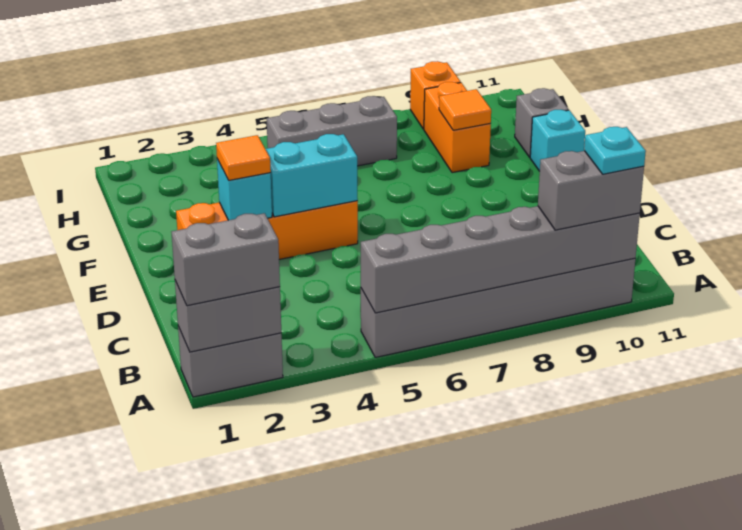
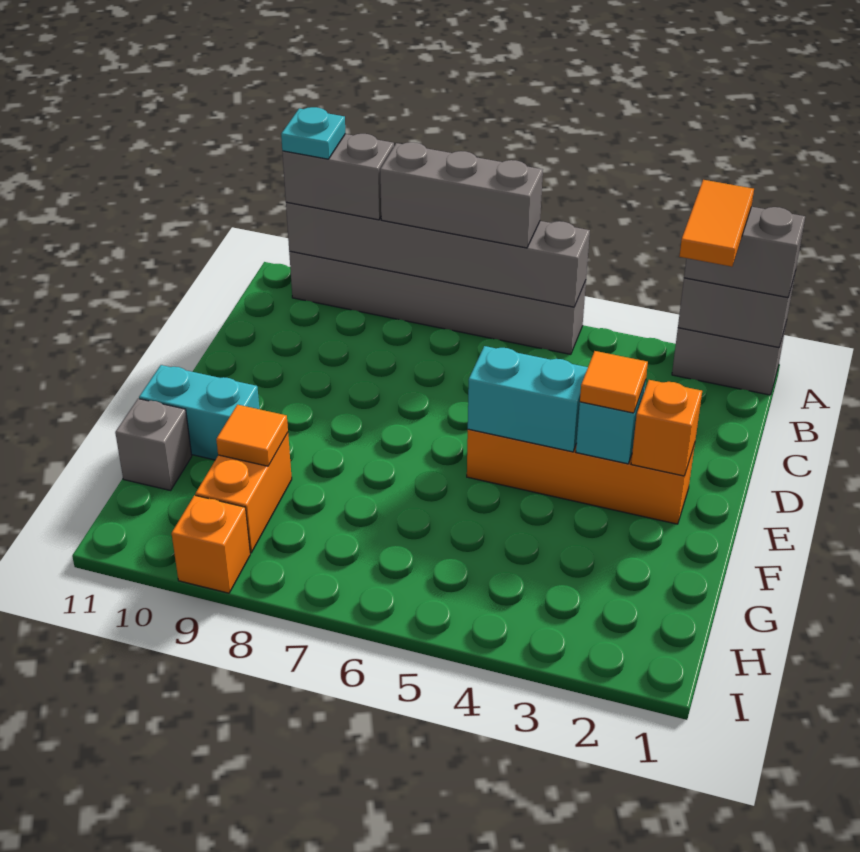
none -> orange 1x2 tile [679,180,754,267]
none -> orange 1x1 brick [631,380,702,476]
cyan 1x1 brick [530,110,585,171] -> cyan 1x2 brick [139,365,259,460]
grey 1x3 brick [267,96,397,166] -> grey 1x3 brick moved to [380,142,543,248]

